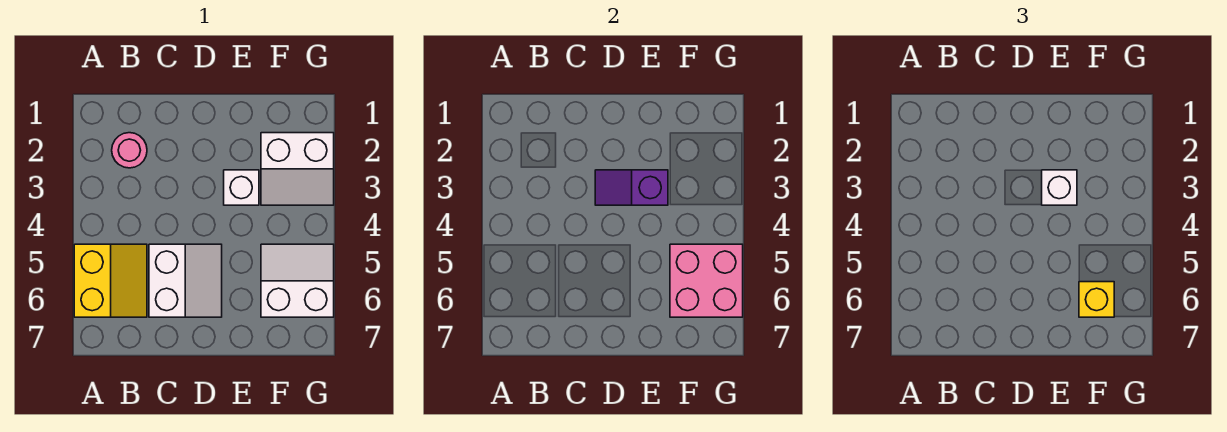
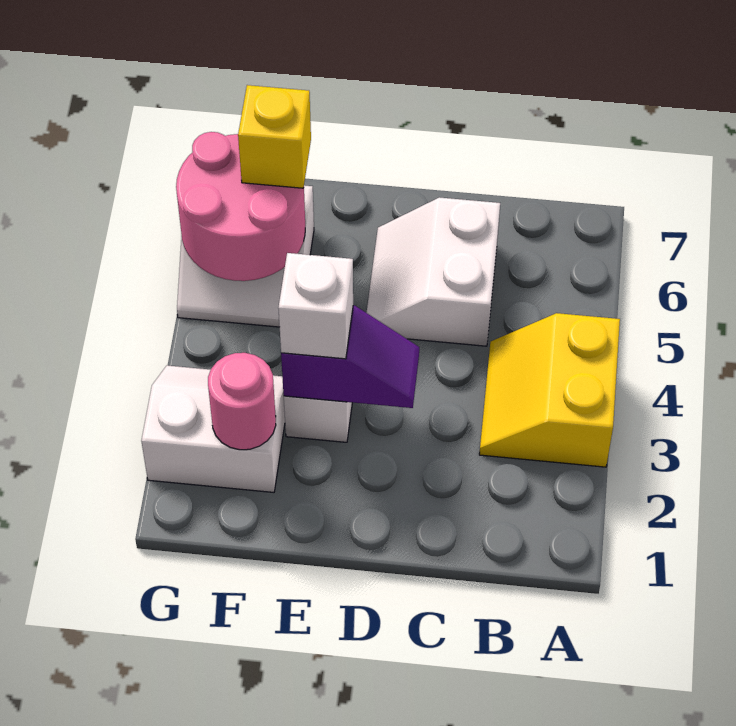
yellow 2x2 slope [74,244,147,317] -> yellow 2x2 slope moved to [479,313,620,467]
pink 1x1 round brick [112,133,147,168] -> pink 1x1 round brick moved to [208,353,276,450]
pink 2x2 brick [670,244,743,317] -> pink 2x2 round brick [176,132,305,281]

